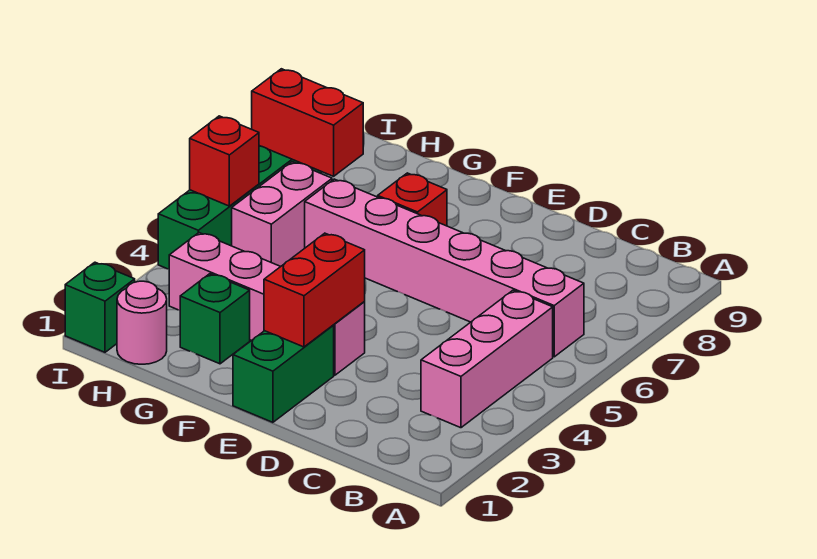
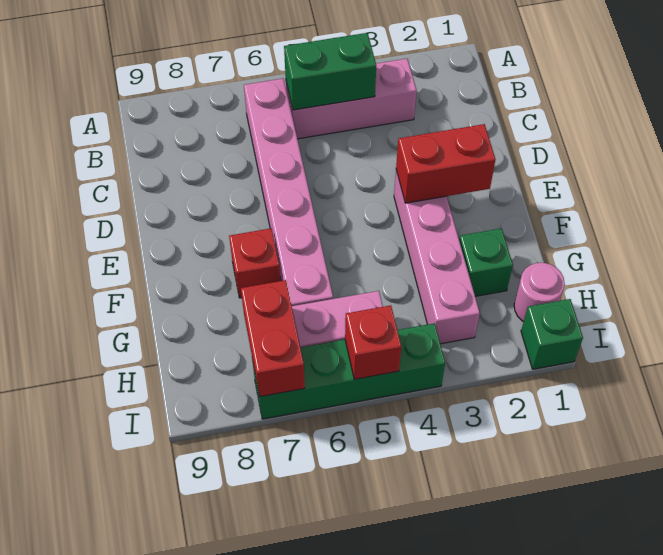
green 1x2 brick [233,325,334,422] -> green 1x2 brick moved to [284,33,376,110]

